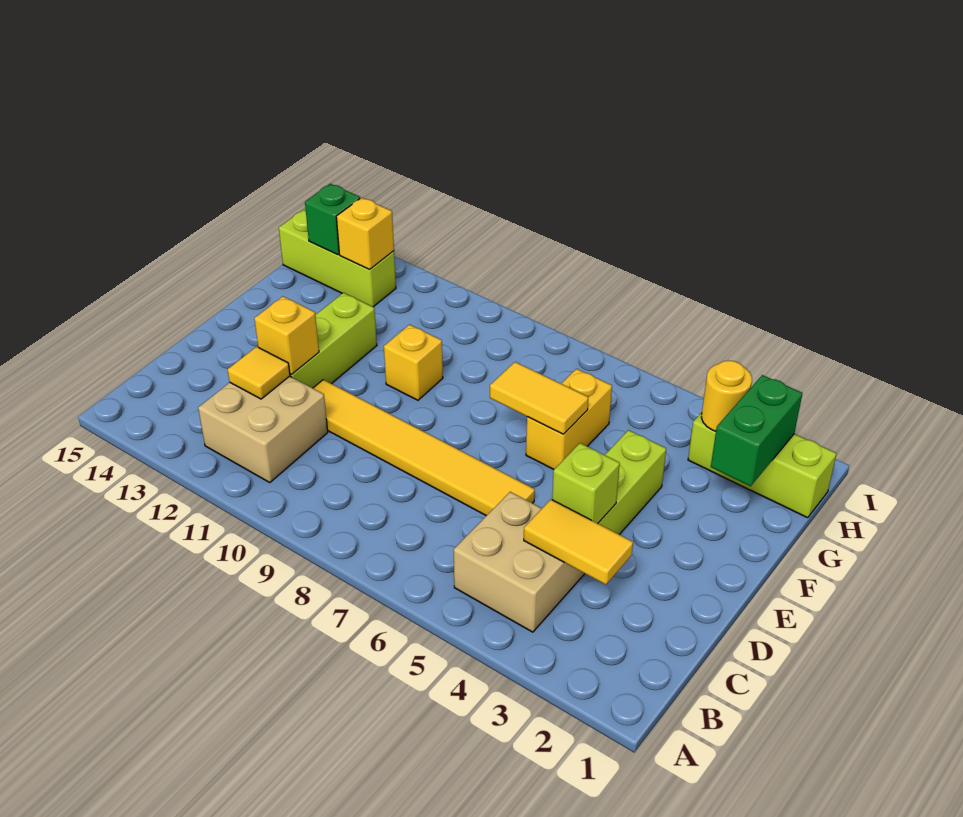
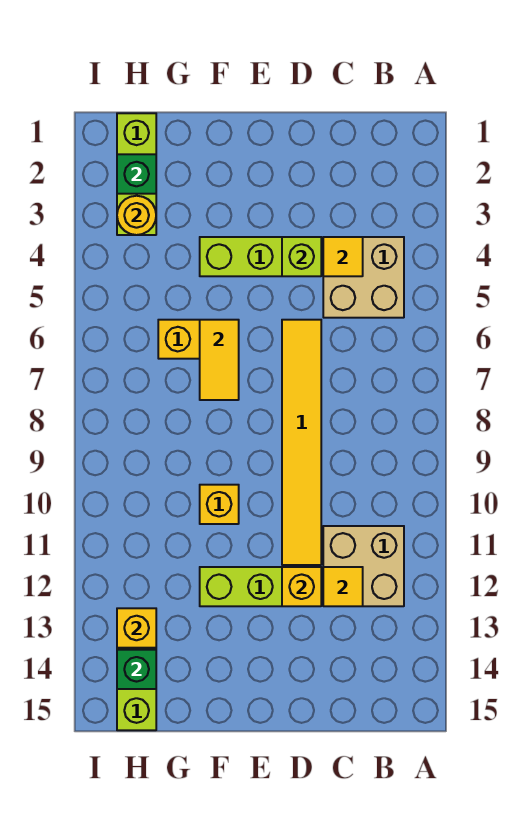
yellow 1x2 tile [524,499,633,585] -> yellow 1x1 tile [323,237,363,276]
green 1x2 brick [711,375,803,486] -> green 1x1 brick [117,154,156,194]

